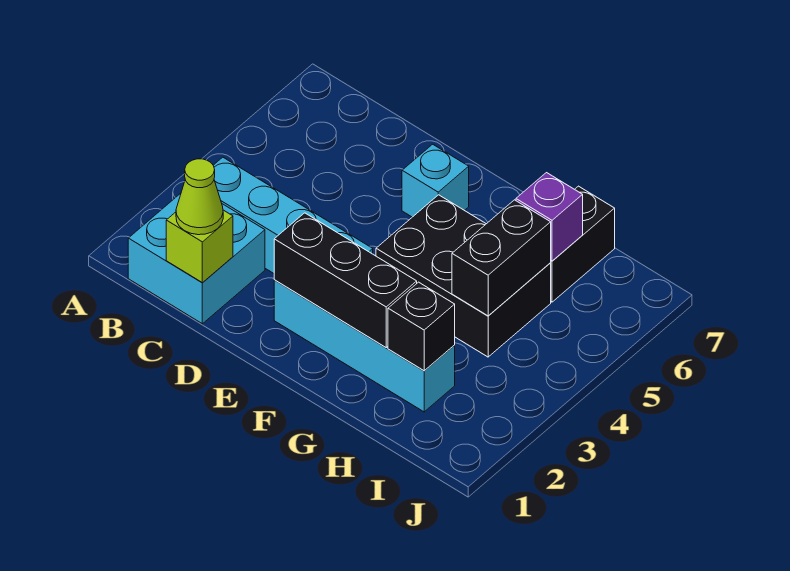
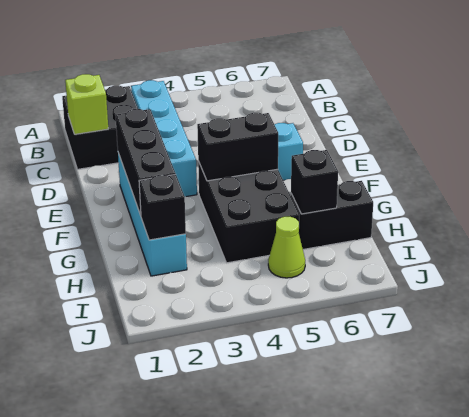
cyan 2x2 brick [128,193,265,324] -> black 2x2 brick [62,86,138,169]
lime 1x1 cone [176,159,223,235] -> lime 1x1 cone moved to [268,217,305,278]
black 1x2 brick [452,200,551,316] -> black 1x2 brick moved to [197,113,278,181]
purple 1x1 brick [516,173,583,261] -> black 1x1 brick [291,150,338,214]

